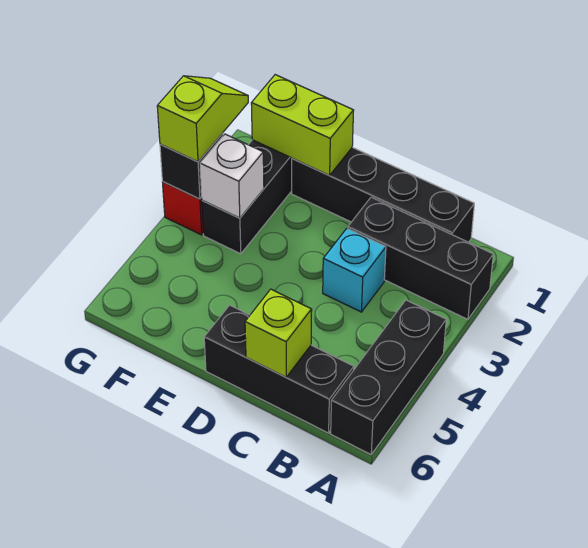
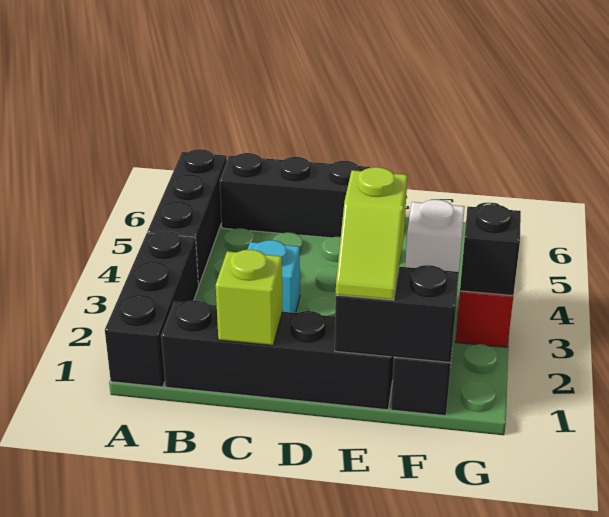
black 1x3 brick [348,197,493,319] -> black 1x3 brick turned to [105,231,199,387]
lime 1x1 brick [245,289,312,377] -> lime 1x1 brick moved to [216,250,283,345]
lime 1x2 brick [251,75,354,175] -> black 1x2 brick [335,265,459,363]
lime 1x2 slope [157,76,248,162] -> lime 1x2 slope moved to [336,167,407,300]

